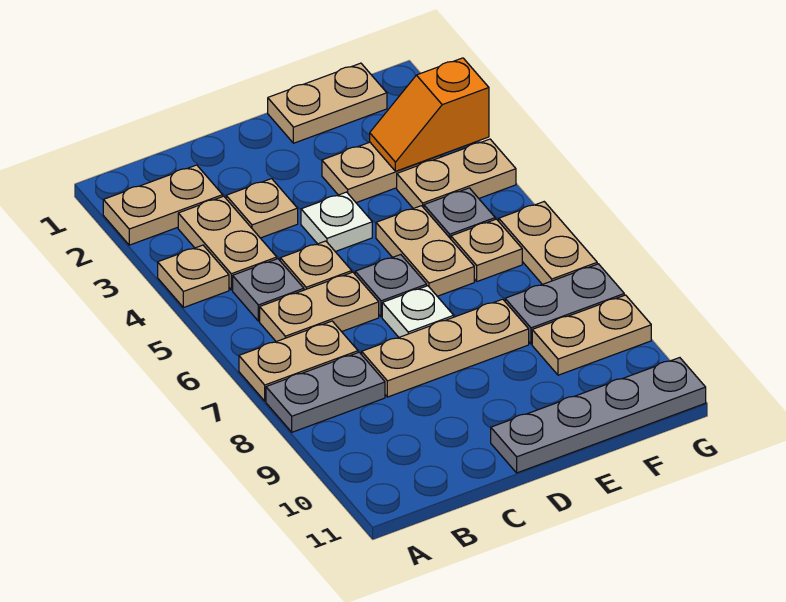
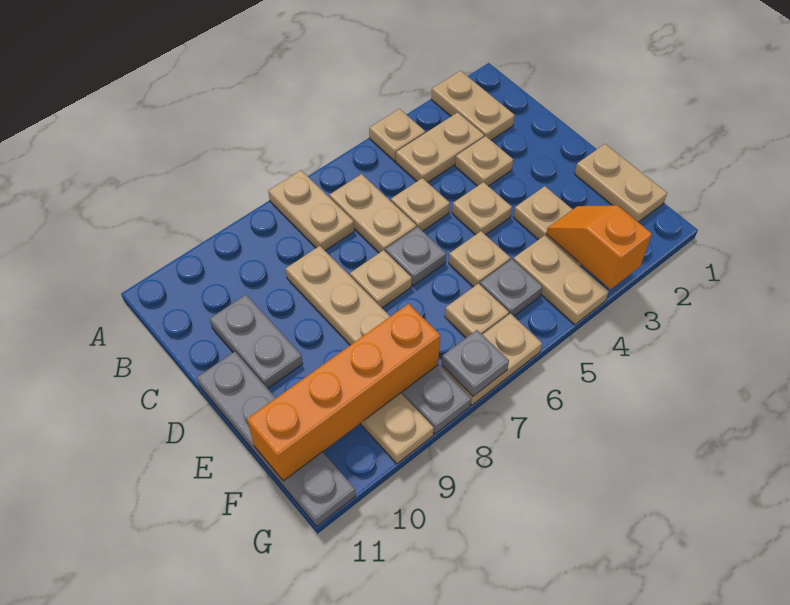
grey 1x2 plate [266,352,385,432] -> grey 1x2 plate moved to [210,295,303,389]
grey 1x1 plate [233,259,304,321] -> grey 1x1 plate moved to [442,330,509,396]
white 1x1 plate [301,192,372,252] -> tan 1x1 plate [452,182,512,235]
white 1x1 plate [382,286,454,337] -> tan 1x1 plate [350,250,412,308]
tan 1x2 plate [376,206,474,296] -> tan 1x1 plate [449,231,510,287]
none -> orange 1x4 brick [247,304,440,481]

